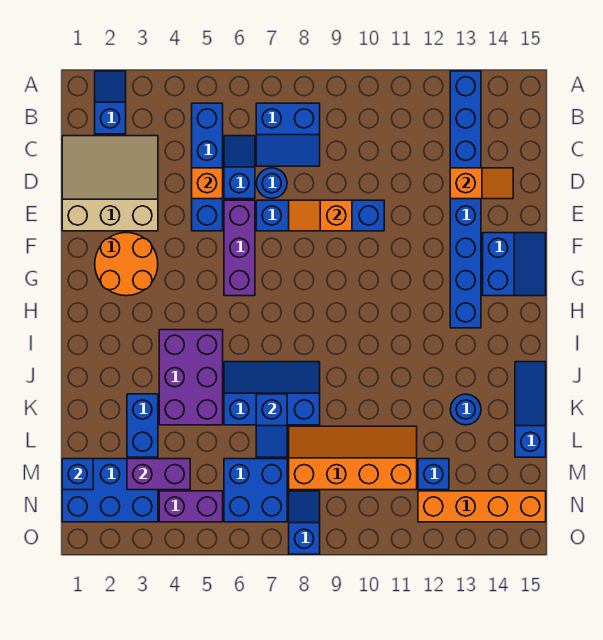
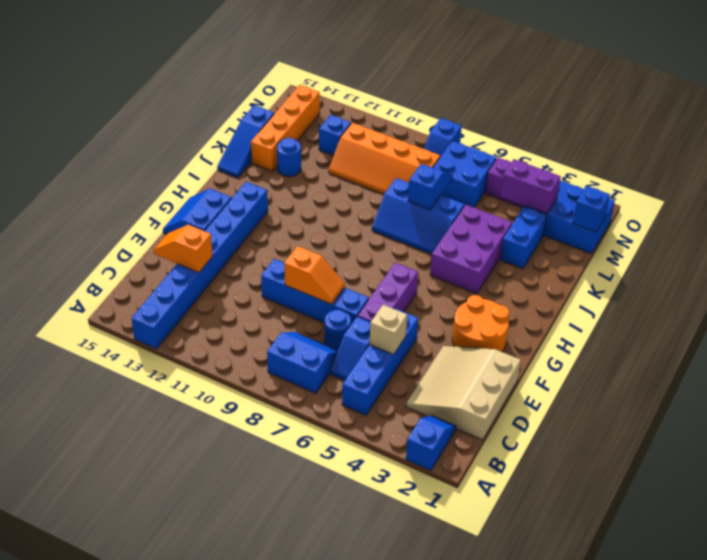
blue 1x2 slope [95,71,126,134] -> blue 1x2 slope turned to [406,415,456,471]
tan 3x3 slope [62,136,158,231] -> tan 3x3 slope turned to [406,346,521,440]
orange 1x1 brick [192,168,223,199] -> tan 1x1 brick [370,305,407,355]
orange 1x4 brick [418,491,546,522] -> orange 1x4 brick turned to [251,85,320,171]

